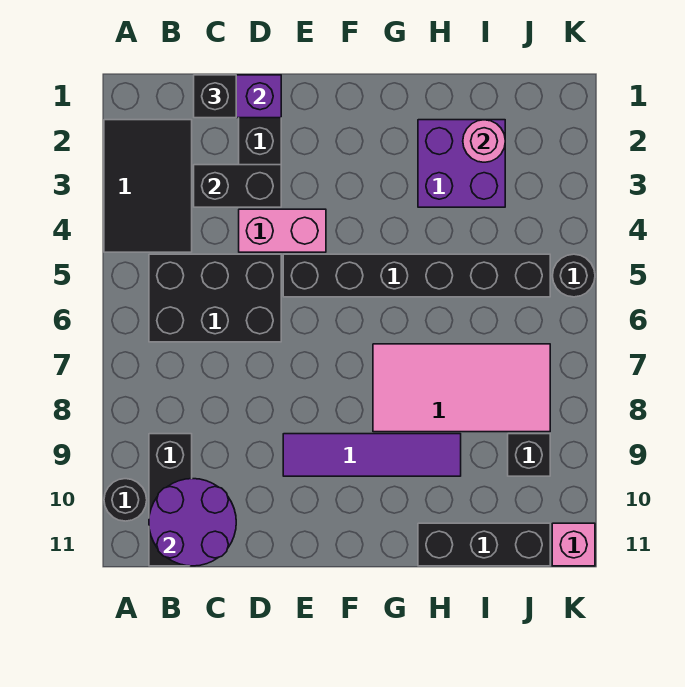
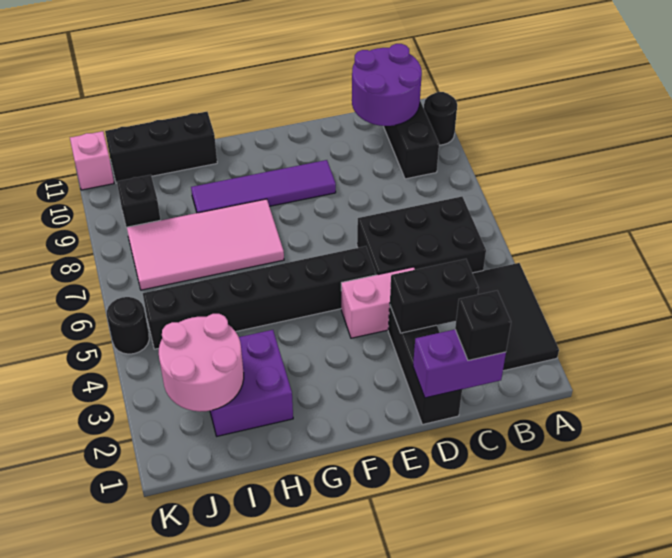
pink 1x1 round brick [463,120,505,162] -> pink 2x2 round brick [159,314,244,412]

